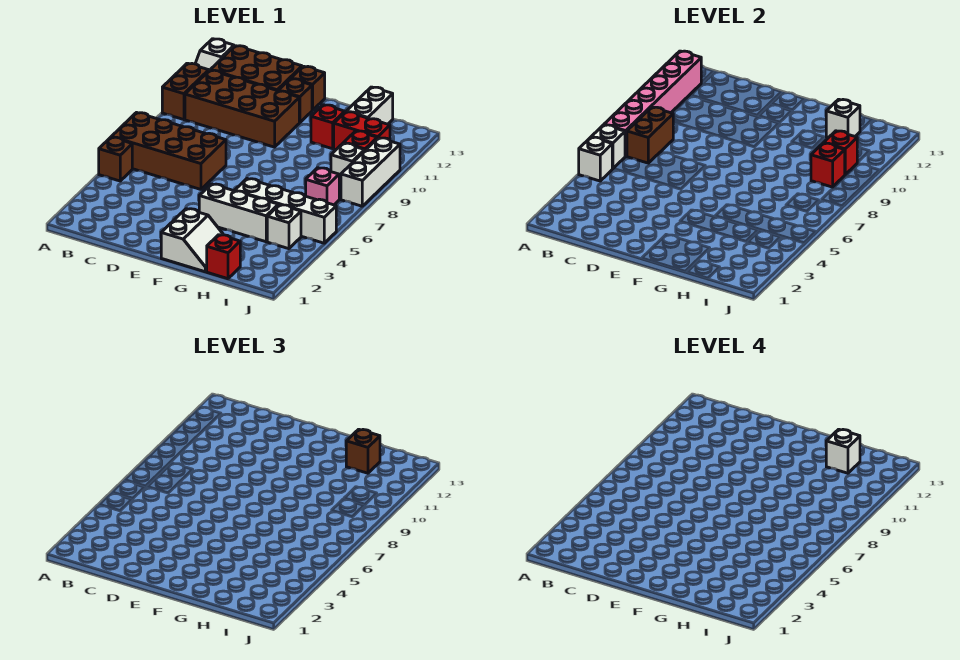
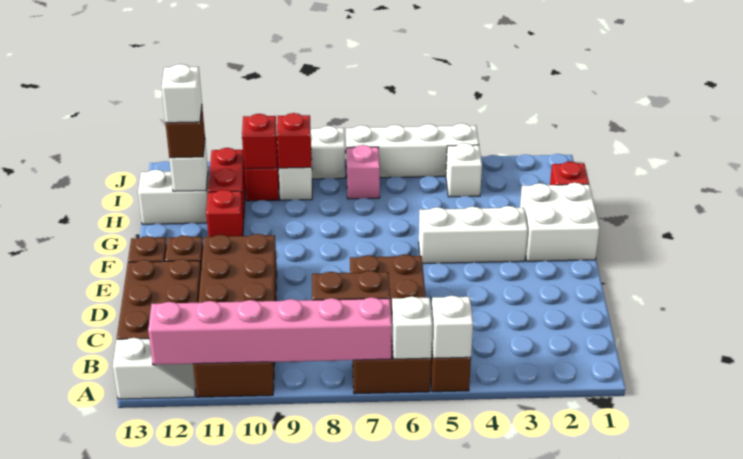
white 2x2 slope [161,209,223,272] -> white 2x2 brick [520,183,600,261]
white 1x3 brick [199,184,278,242] -> white 1x3 brick turned to [419,206,528,264]
white 1x4 brick [235,179,336,243] -> white 1x4 brick turned to [346,123,479,178]

